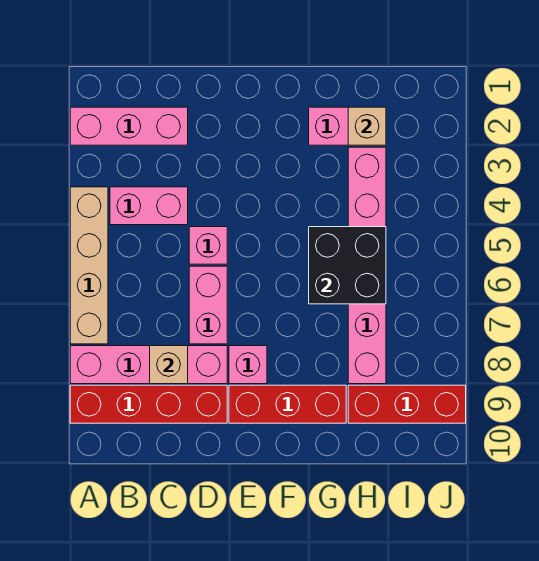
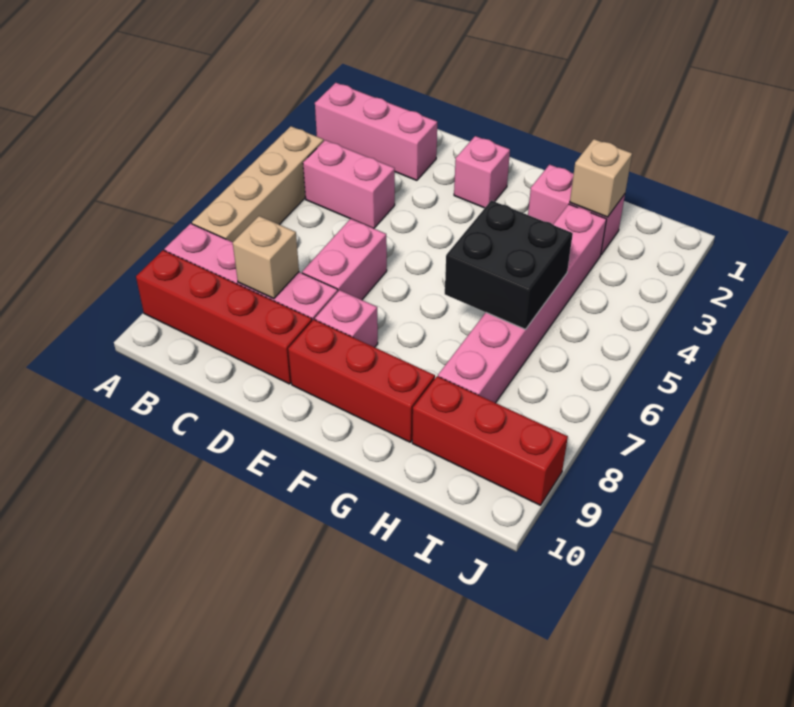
pink 1x1 brick [189,227,227,264] -> pink 1x1 brick moved to [454,136,510,208]

